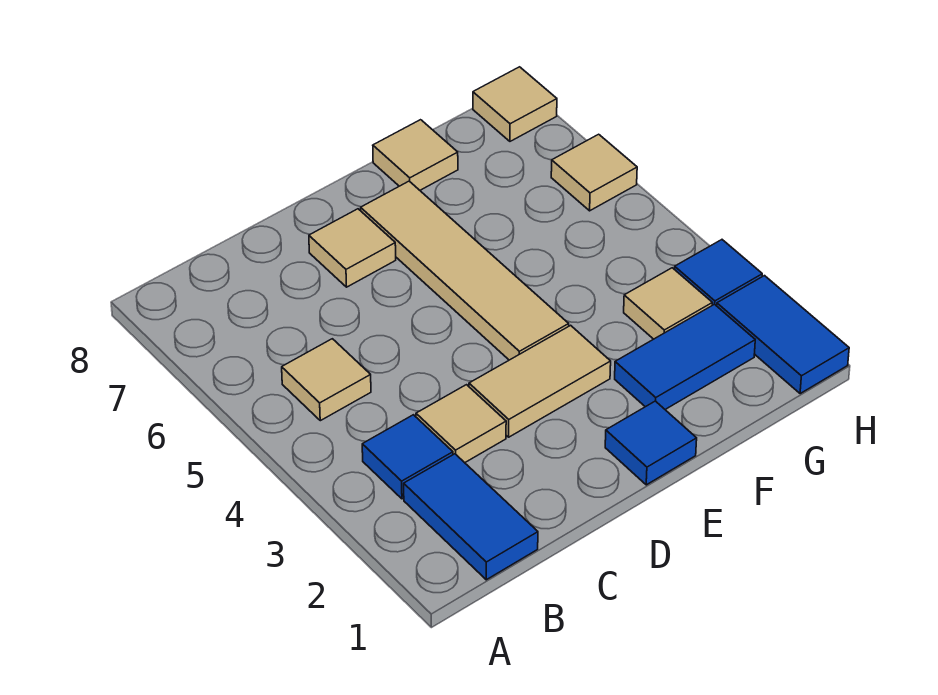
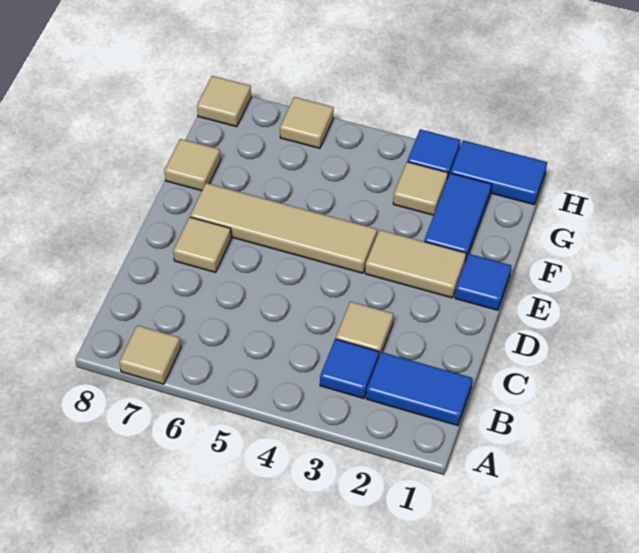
tan 1x1 tile [282,339,371,421] -> tan 1x1 tile moved to [119,325,181,384]
tan 1x2 tile [469,325,611,437] -> tan 1x2 tile turned to [365,230,466,298]

